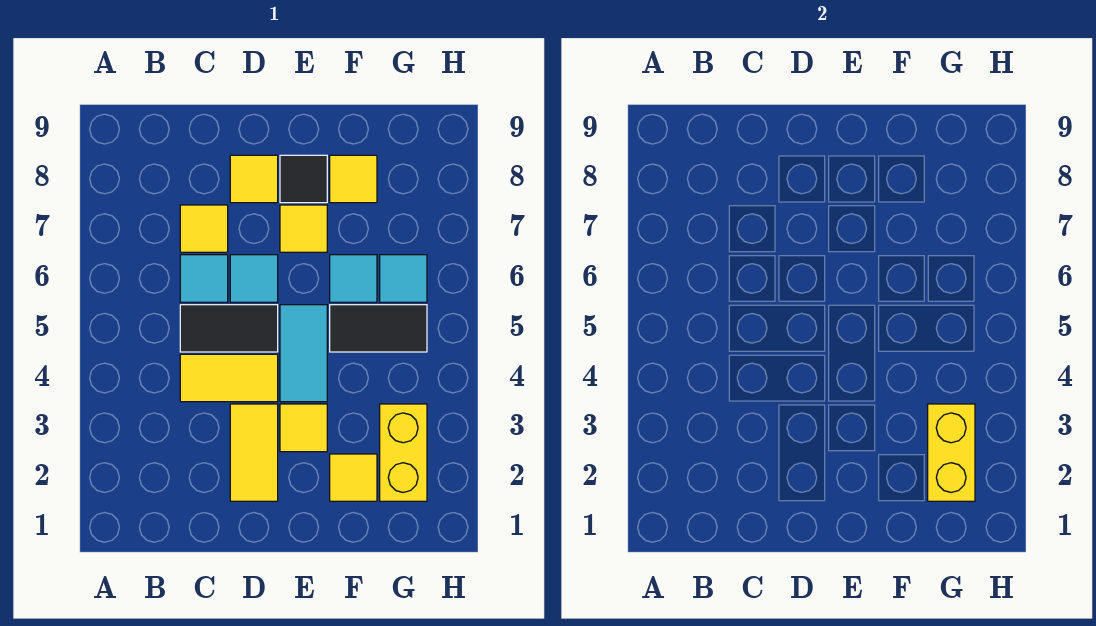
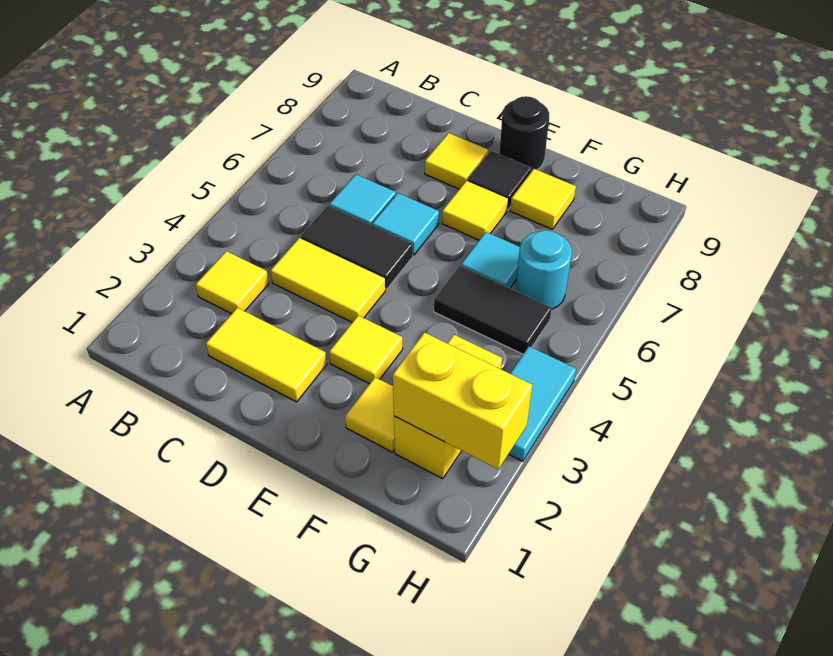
yellow 1x1 tile [180,205,228,252] -> yellow 1x1 tile moved to [196,251,269,314]
yellow 1x2 tile [230,404,278,501] -> yellow 1x2 tile turned to [206,308,327,402]
cyan 1x2 tile [280,305,327,402] -> cyan 1x2 tile moved to [509,346,576,461]
none -> black 1x1 round brick [499,96,549,171]
yellow 1x2 brick [928,404,975,501] -> yellow 1x2 brick turned to [393,332,532,469]
cyan 1x1 tile [380,255,427,302] -> cyan 1x1 round brick [516,230,572,309]

